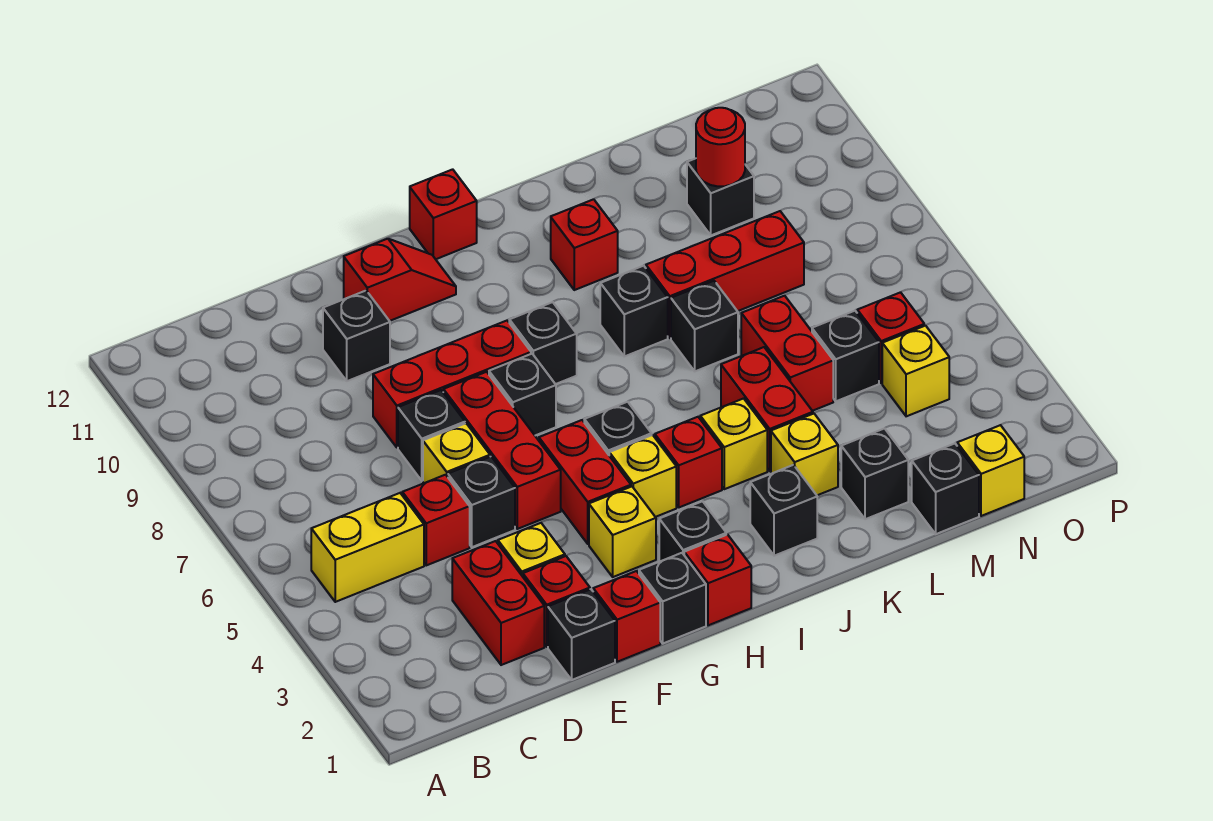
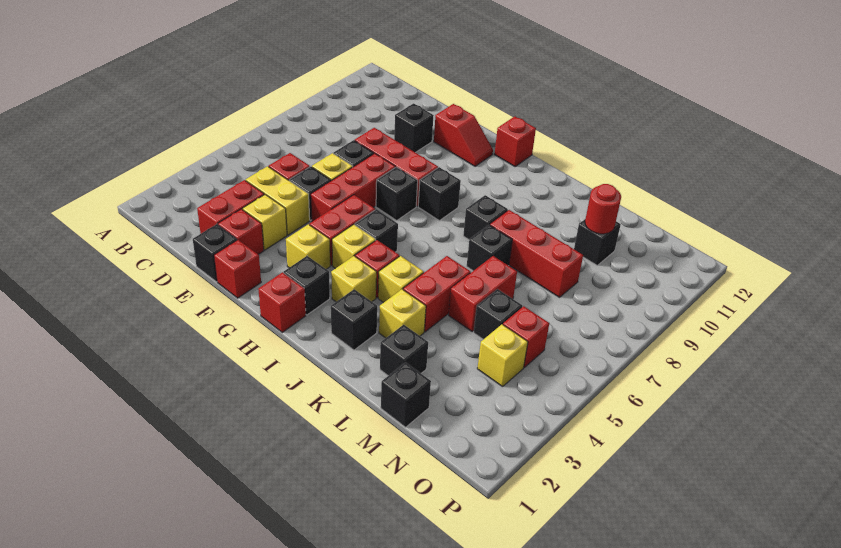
yellow 1x2 brick [311,493,424,602] -> yellow 1x2 brick moved to [246,166,310,235]
black 1x1 brick [639,553,706,643] -> none
red 1x1 brick [551,199,618,290] -> none
yellow 1x1 brick [957,425,1024,516] -> yellow 1x1 brick moved to [331,256,377,302]

